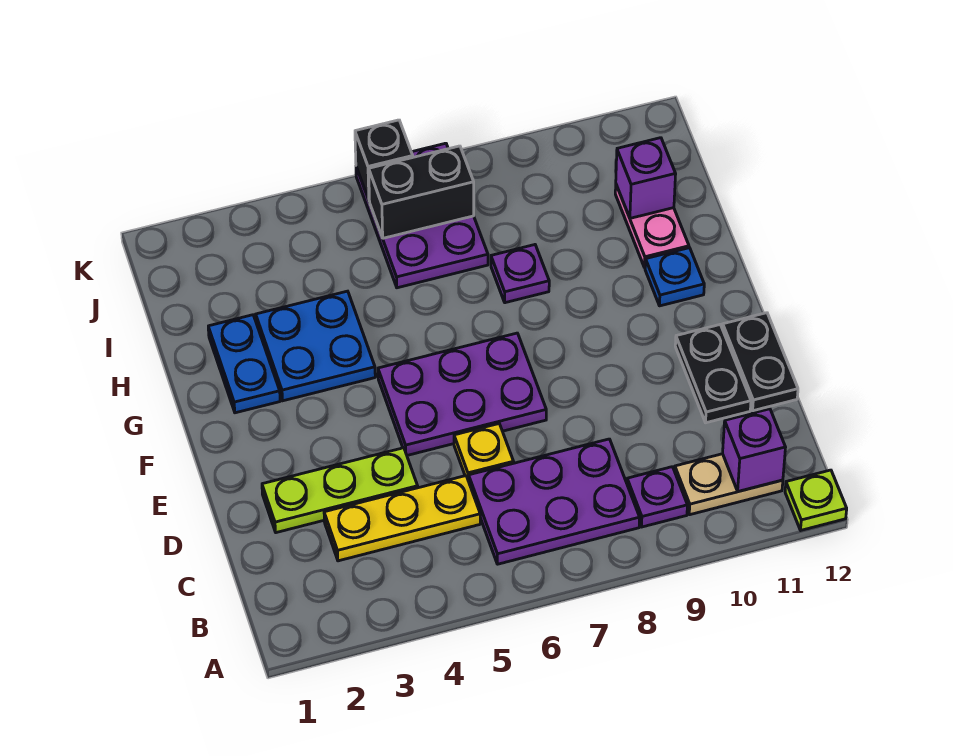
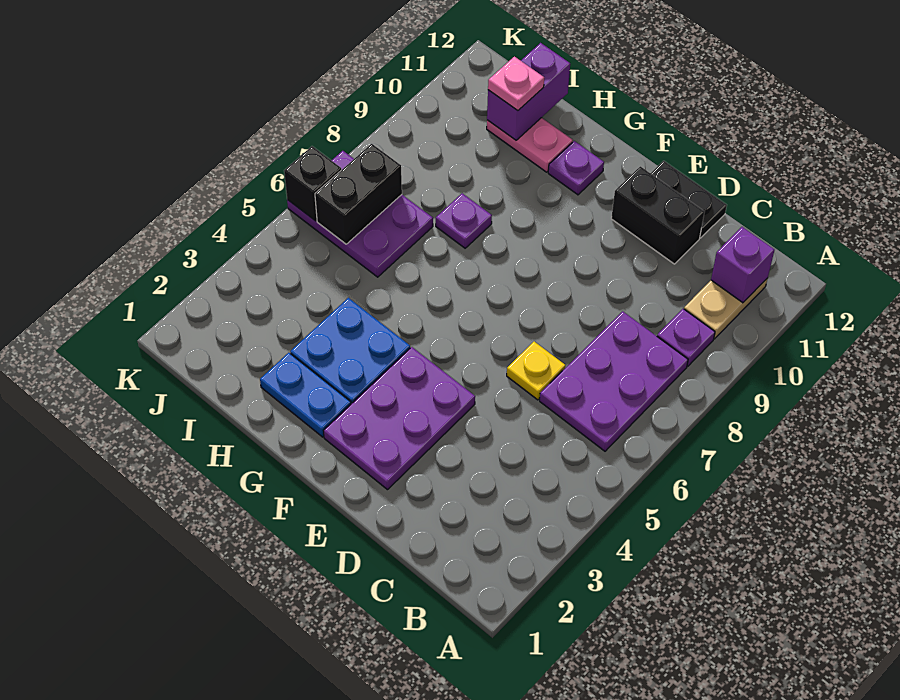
lime 1x1 plate [785,470,847,530] -> none
yellow 1x3 plate [324,476,480,561] -> none
lime 1x3 plate [262,448,418,533] -> none
black 1x2 plate [675,325,751,423] -> black 1x2 brick [611,166,705,264]
purple 2x3 plate [378,333,546,455] -> purple 2x3 plate moved to [324,347,475,490]
blue 1x1 plate [645,248,704,306] -> purple 1x1 plate [548,141,604,195]
purple 1x1 brick [616,138,676,218] -> purple 1x2 brick [487,43,570,140]
none -> pink 1x1 plate [488,57,544,111]

